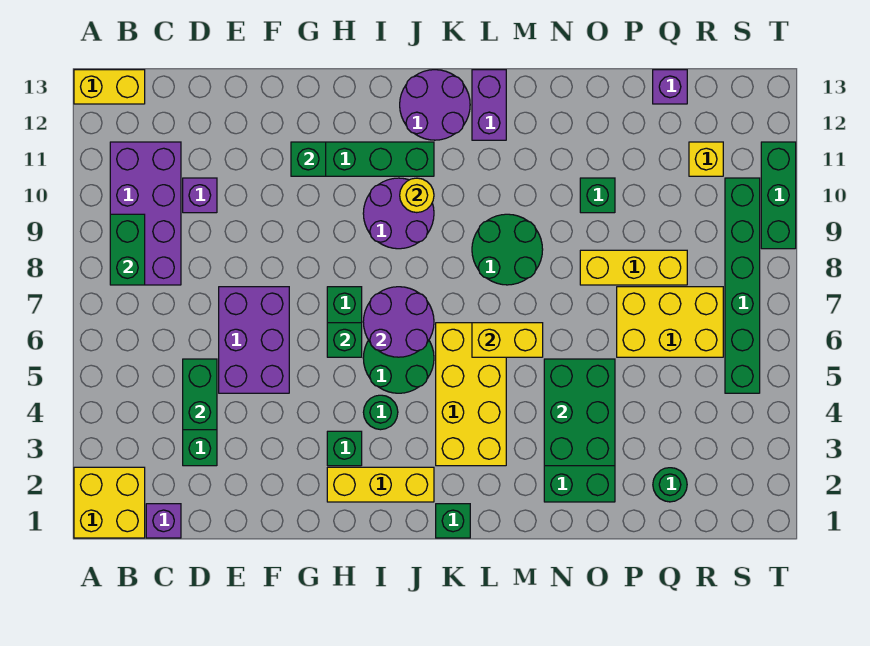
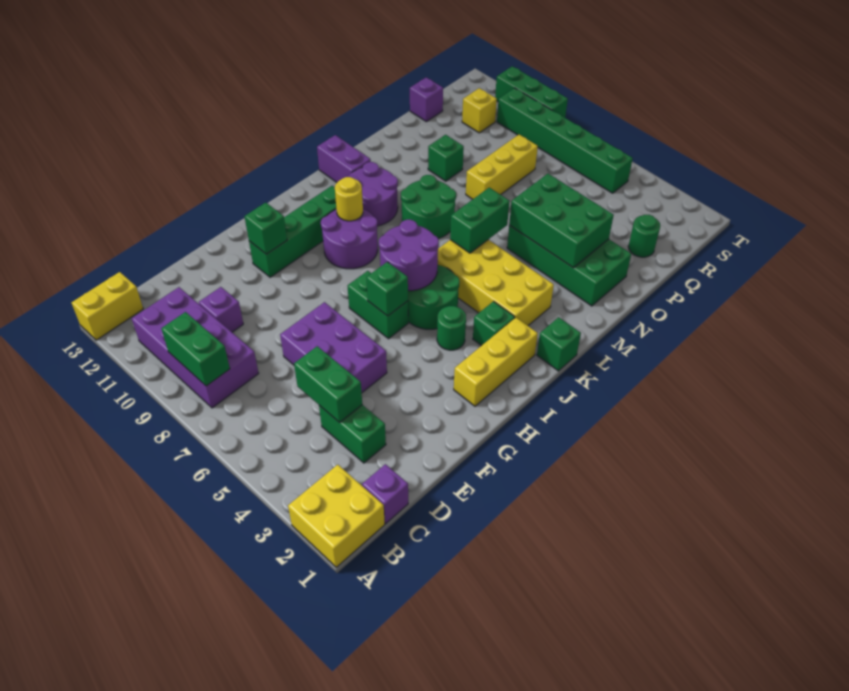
green 1x1 brick [327,431,362,466] -> green 1x1 brick moved to [473,301,515,346]
purple 2x2 round brick [400,70,470,140] -> purple 2x2 round brick moved to [346,162,398,226]
yellow 1x2 brick [472,323,543,357] -> green 1x2 brick [450,188,510,253]
yellow 2x3 brick [617,287,723,357] -> none

